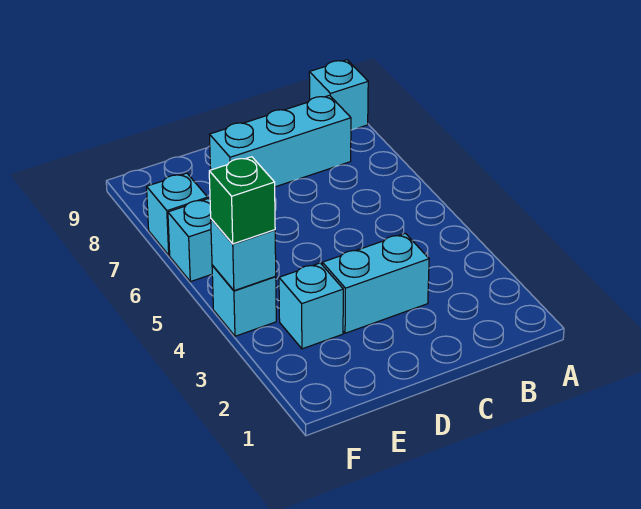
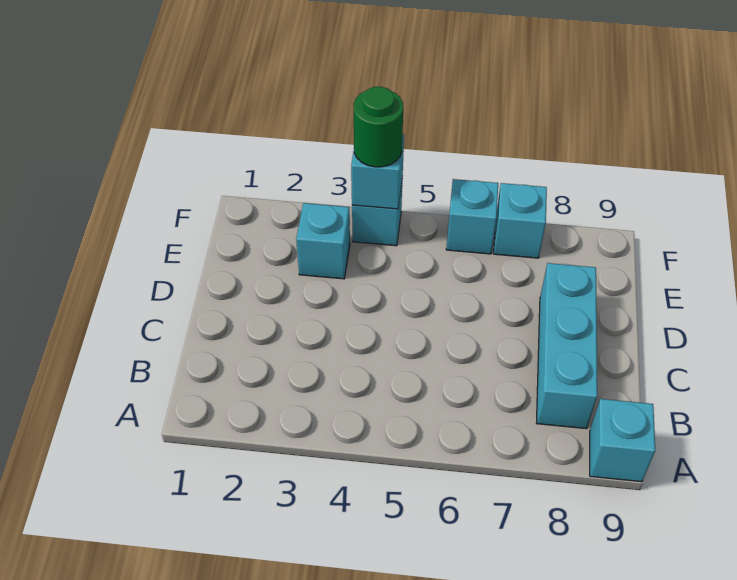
cyan 1x2 brick [322,233,429,333] -> none
green 1x1 brick [209,157,275,244] -> green 1x1 round brick [353,87,403,167]

